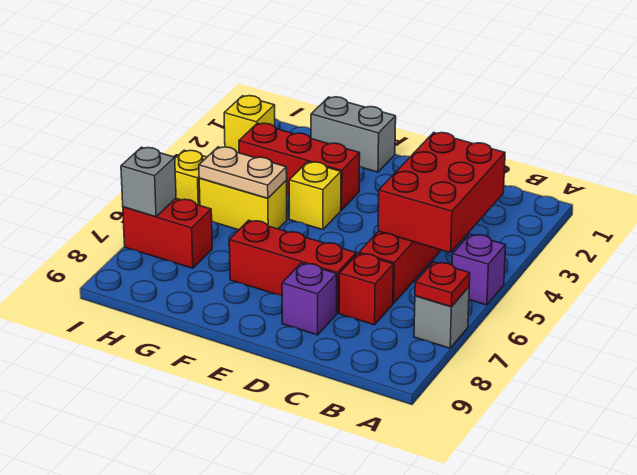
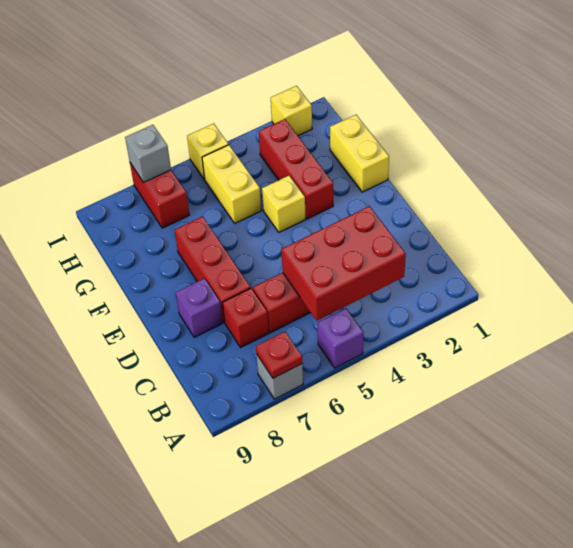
grey 1x2 brick [311,97,396,172] -> yellow 1x2 brick [330,115,389,192]
tan 1x2 plate [199,147,287,198] -> none

